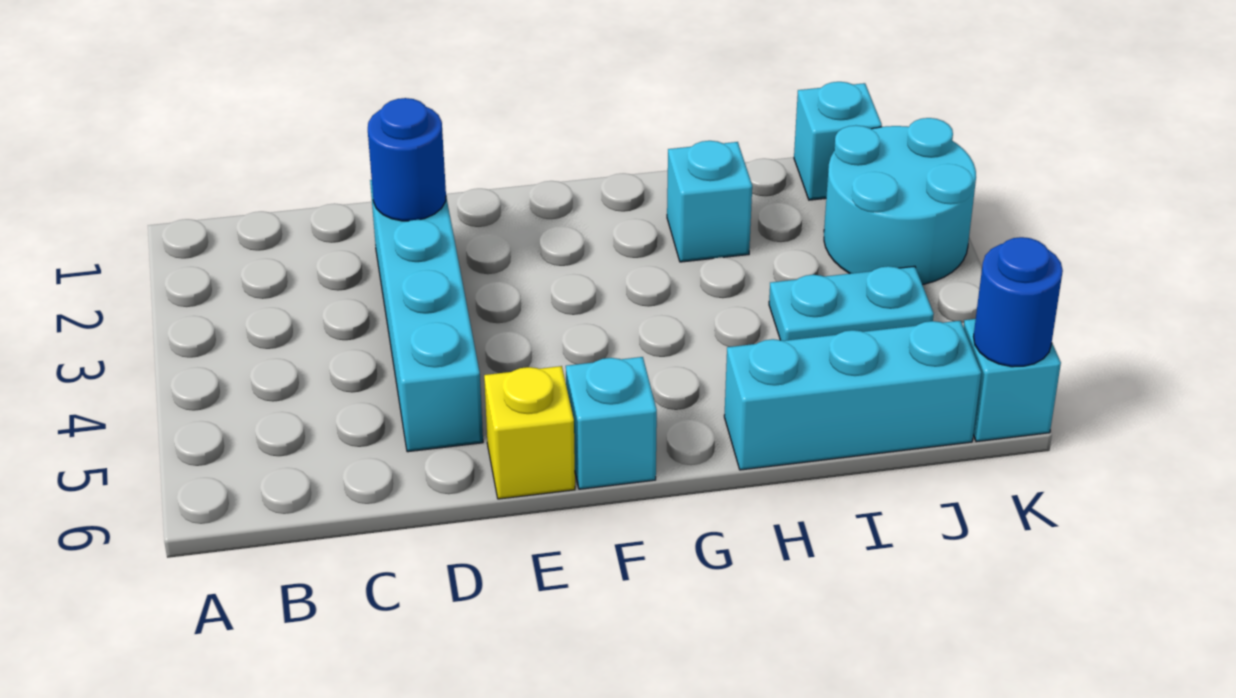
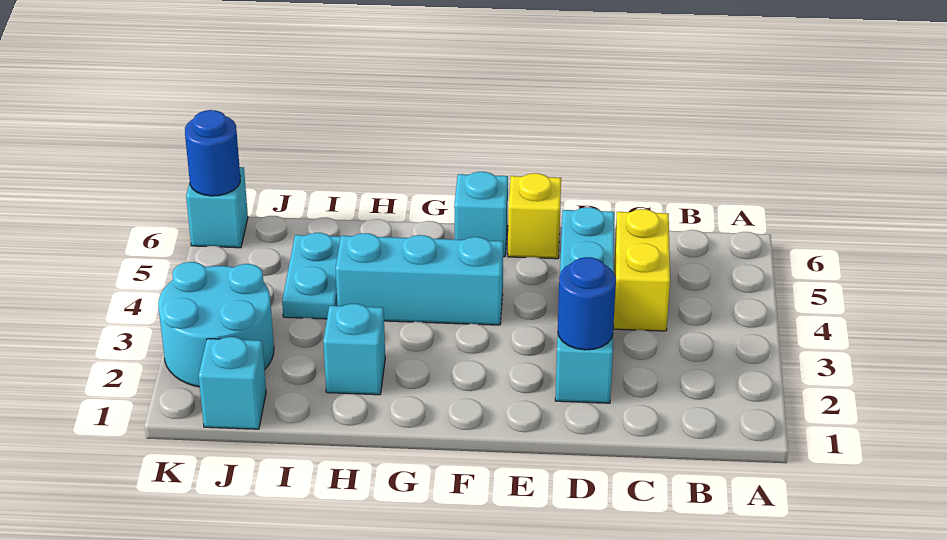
none -> yellow 1x2 brick [614,209,670,331]
cyan 1x3 brick [724,321,981,470] -> cyan 1x3 brick moved to [336,233,503,325]
cyan 1x2 plate [769,266,934,341] -> cyan 1x2 plate turned to [282,233,341,319]

